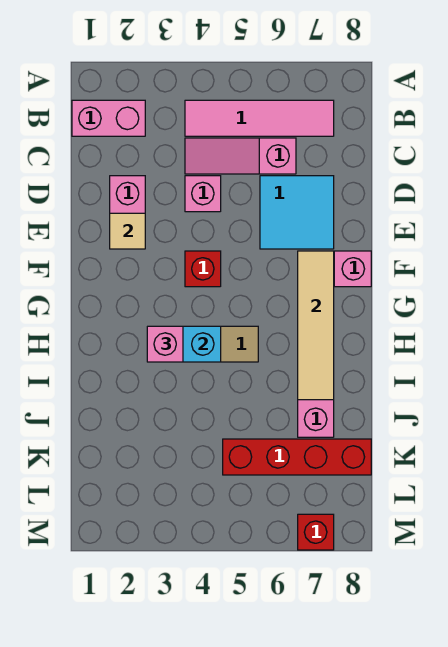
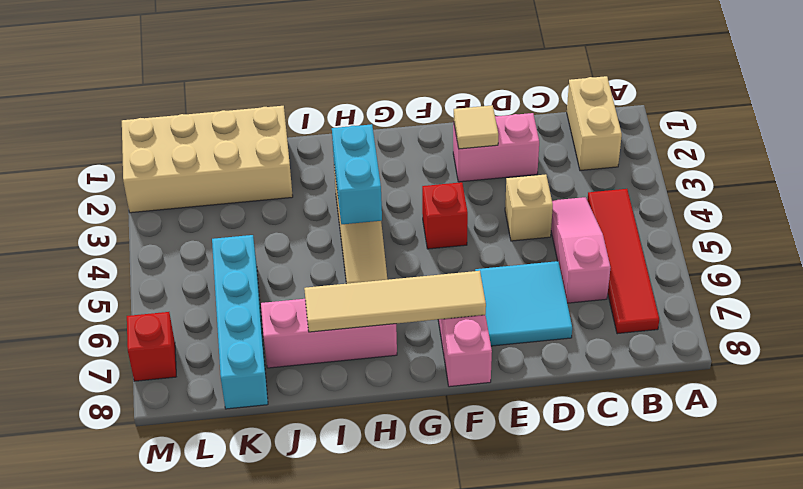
pink 1x2 brick [72,100,145,136] -> tan 1x2 brick [567,76,622,171]
pink 1x4 tile [185,100,334,136] -> red 1x4 tile [587,189,659,334]
pink 1x1 brick [185,176,221,212] -> tan 1x1 brick [505,174,553,241]
pink 1x1 brick [147,326,183,362] -> none
none -> tan 2x4 brick [122,106,293,213]
red 1x4 brick [223,439,371,475] -> cyan 1x4 brick [212,235,268,409]

